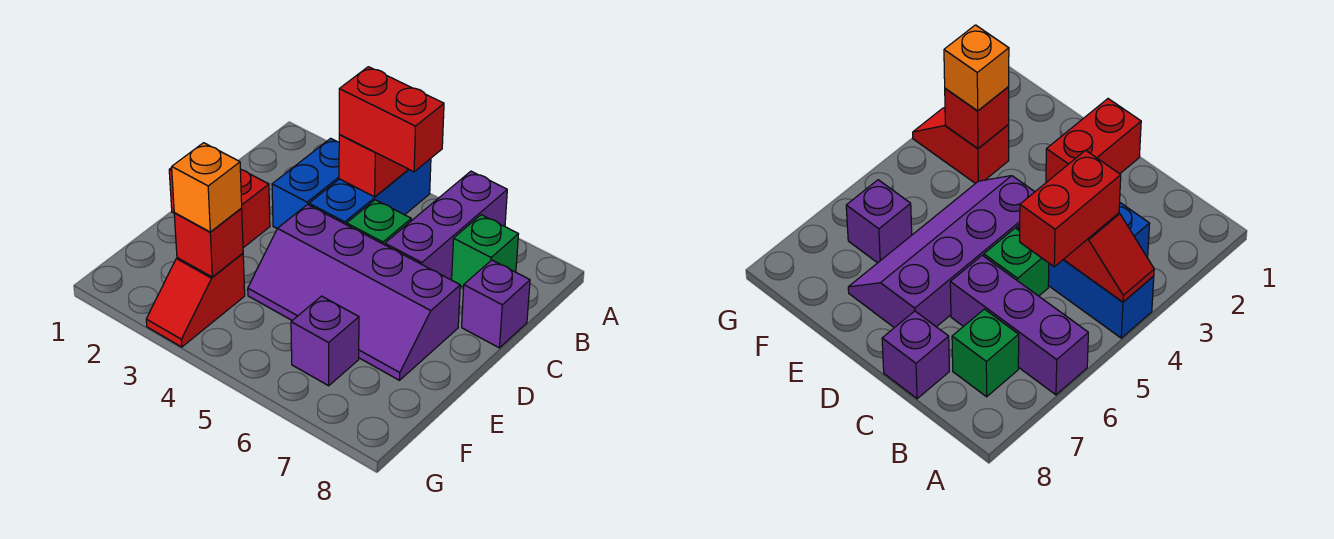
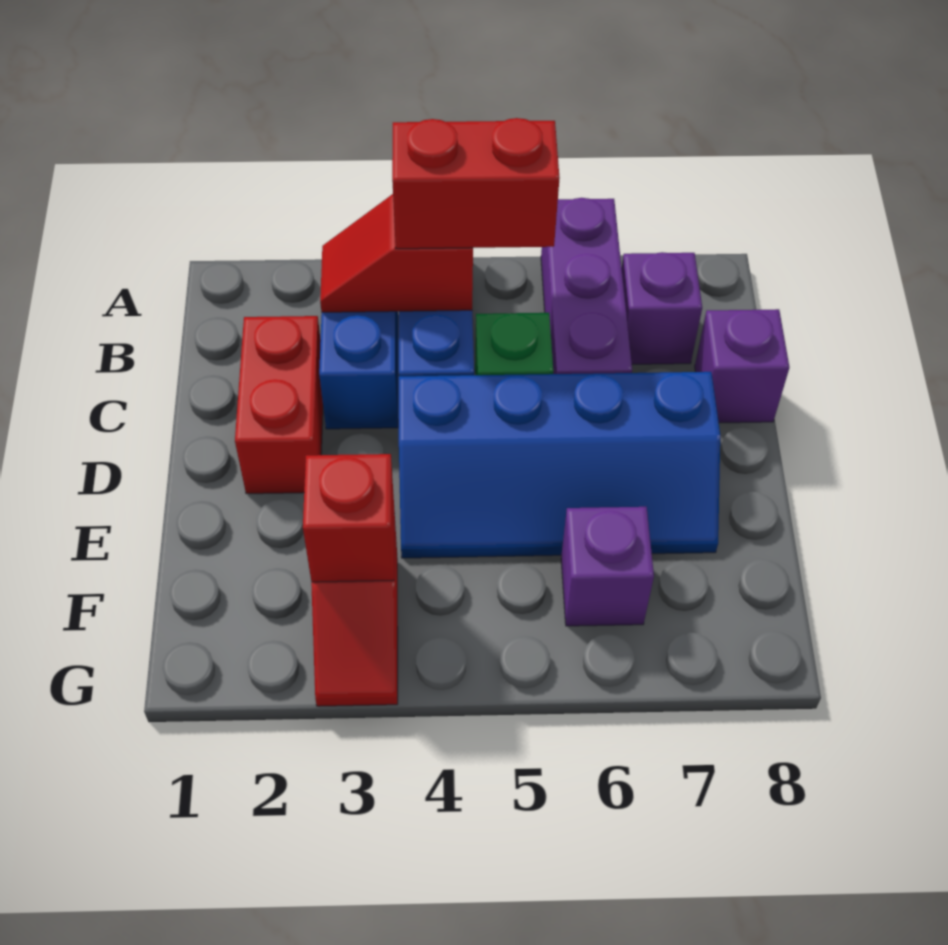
red 1x2 slope [339,135,409,197] -> red 1x2 slope turned to [320,194,473,312]
green 1x1 brick [452,215,518,287] -> purple 1x1 brick [622,252,702,364]
red 1x2 brick [169,168,270,248] -> red 1x2 brick turned to [235,316,323,494]
purple 2x4 slope [248,204,460,380] -> blue 2x4 slope [399,372,720,558]
orange 1x1 brick [172,143,242,232] -> none

